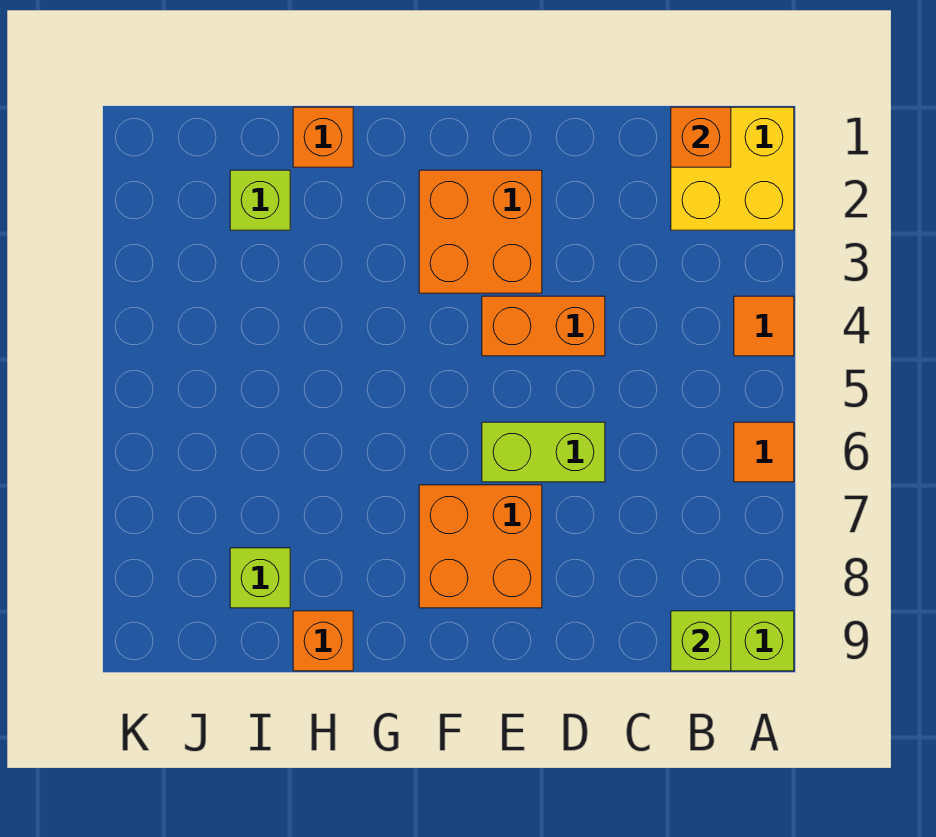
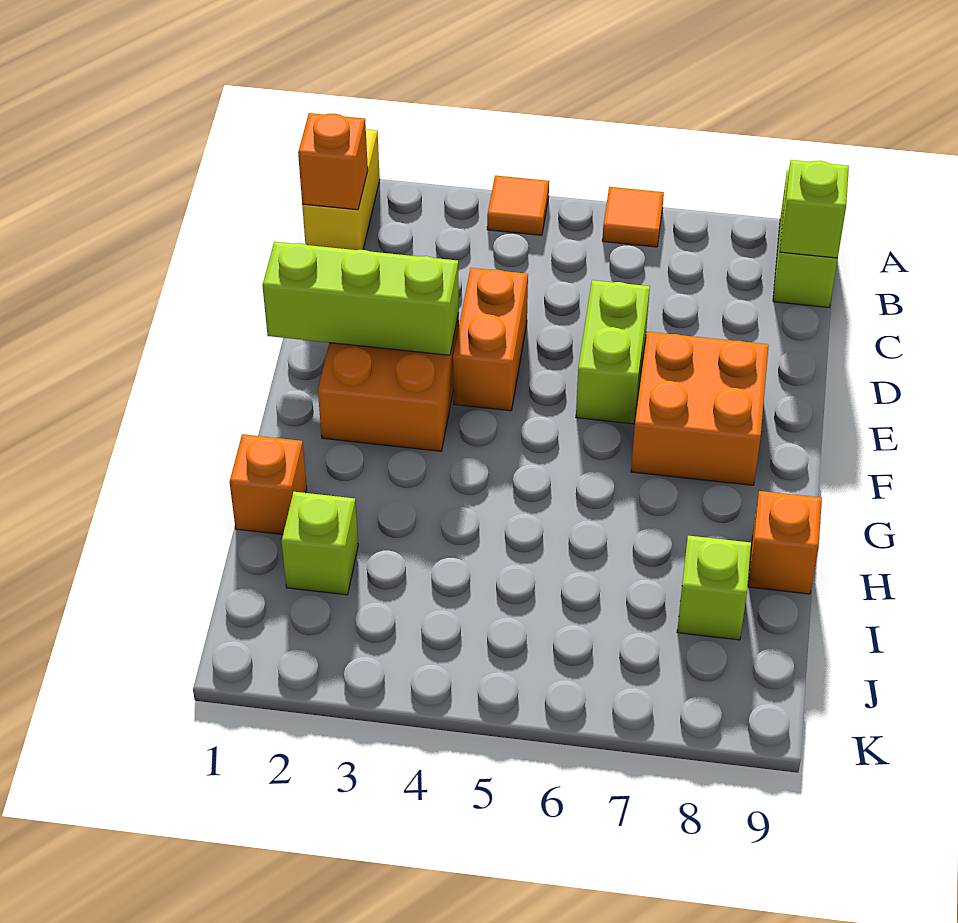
yellow 2x2 brick [671,107,794,230] -> yellow 1x2 brick [302,129,380,250]
none -> lime 1x3 brick [262,242,459,355]

